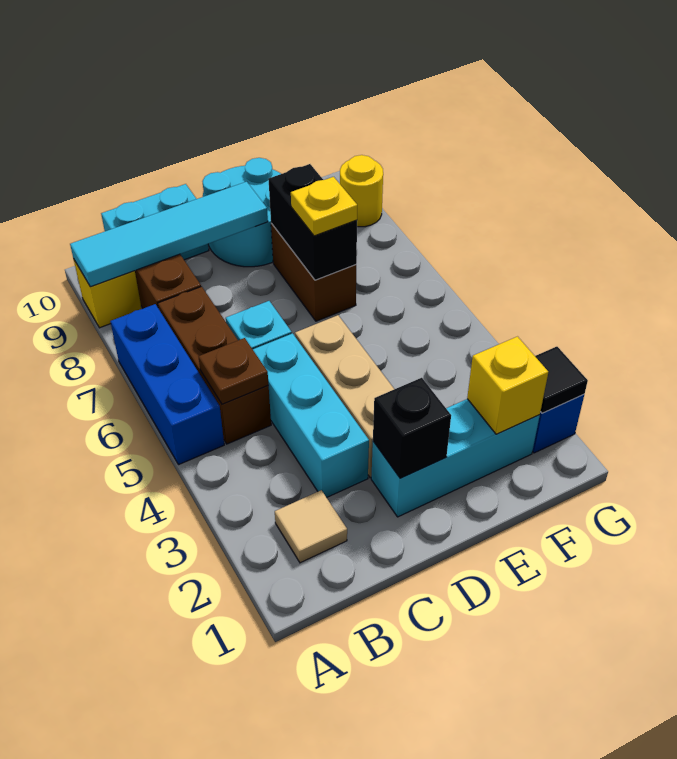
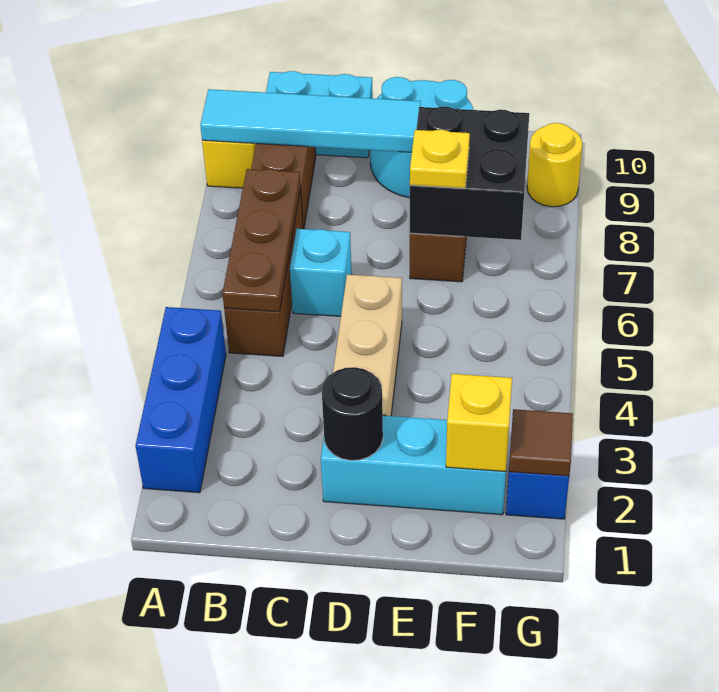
blue 1x3 brick [110,304,224,465] -> blue 1x3 brick moved to [136,307,226,493]
tan 1x1 tile [275,490,347,563] -> none
brown 1x1 plate [199,338,268,404] -> brown 1x3 plate [222,169,301,312]
cyan 1x3 brick [253,333,369,498] -> none
black 1x1 brick [373,378,451,478] -> black 1x1 round brick [322,367,383,460]
black 1x2 brick [268,164,357,280] -> black 2x2 brick [410,106,529,240]
black 1x1 tile [535,347,588,413] -> brown 1x1 tile [509,409,573,476]

